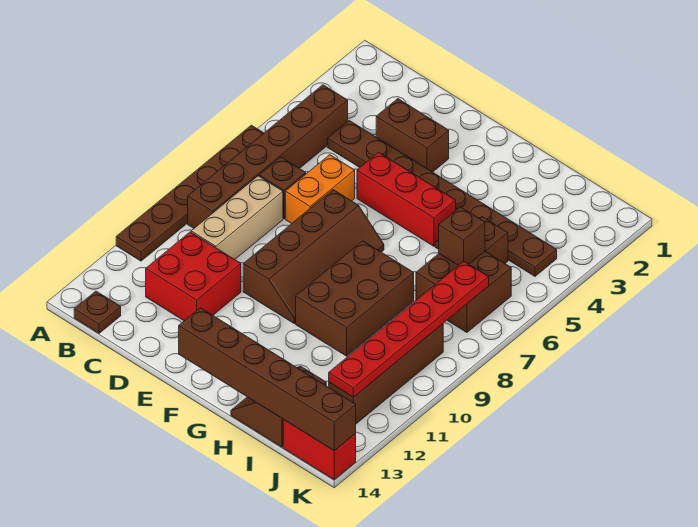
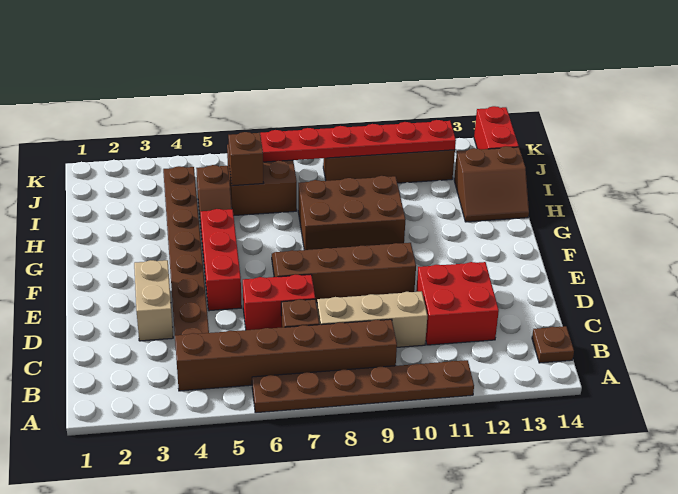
brown 1x2 brick [376,99,449,172] -> tan 1x2 brick [134,260,173,341]
orange 1x2 brick [285,155,355,224] -> red 1x2 brick [243,274,315,330]
brown 1x6 brick [179,308,356,451] -> none

